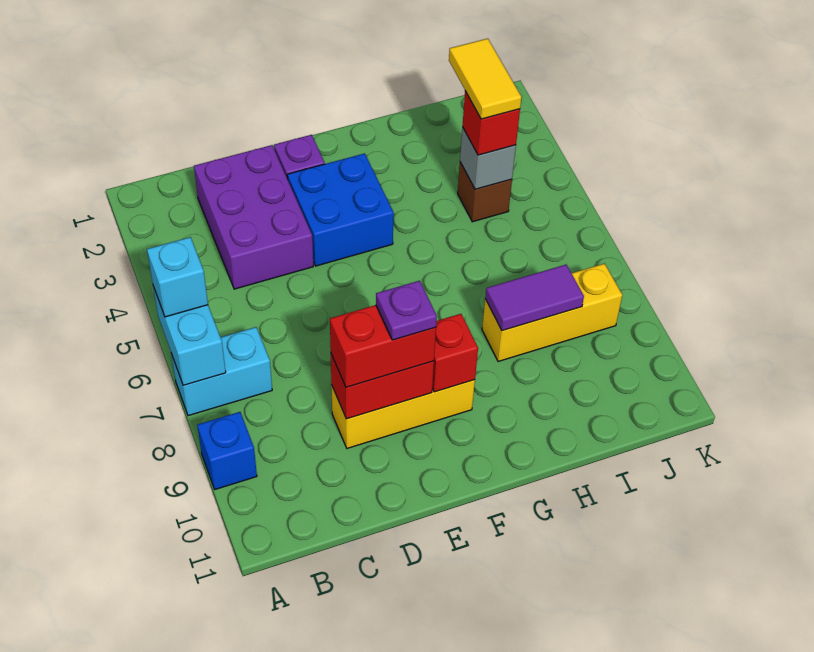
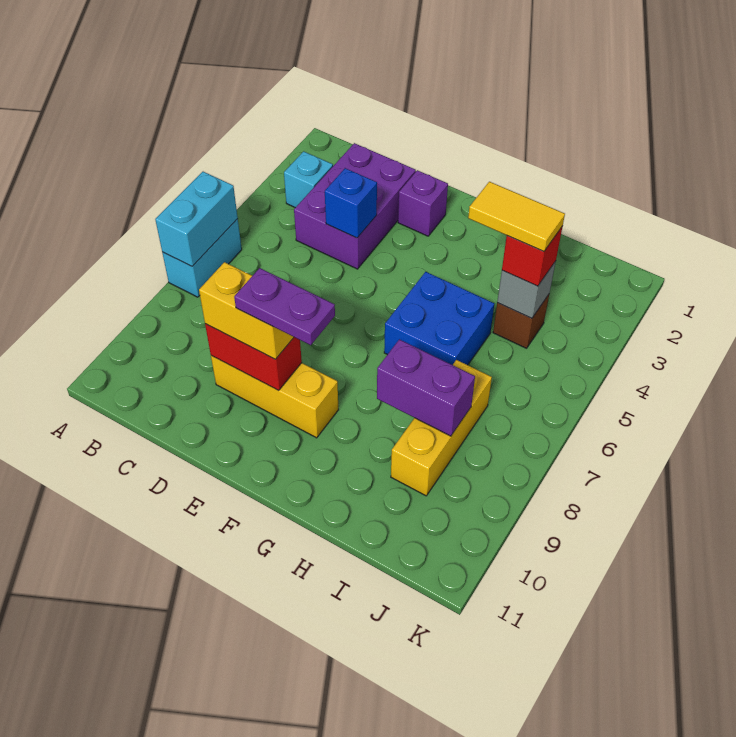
cyan 1x1 brick [147,237,208,317] -> cyan 1x1 brick moved to [284,151,333,208]
cyan 1x2 brick [171,327,272,416] -> cyan 1x2 brick turned to [162,219,242,297]
blue 1x1 brick [197,412,257,489] -> blue 1x1 brick moved to [325,168,377,238]
red 1x2 brick [330,305,436,387] -> yellow 1x2 brick [199,262,294,359]
blue 2x2 brick [287,153,394,266] -> blue 2x2 brick moved to [384,272,494,365]
purple 1x1 plate [376,281,437,340] -> purple 1x2 plate [234,268,335,345]
red 1x1 brick [432,314,478,392] -> none
yellow 1x3 brick [482,264,622,362] -> yellow 1x3 brick turned to [391,360,492,496]
purple 1x2 tile [485,265,584,331] -> purple 1x2 brick [377,339,475,436]
yellow 1x2 tile [449,39,521,119] -> yellow 1x2 tile turned to [468,182,565,252]

